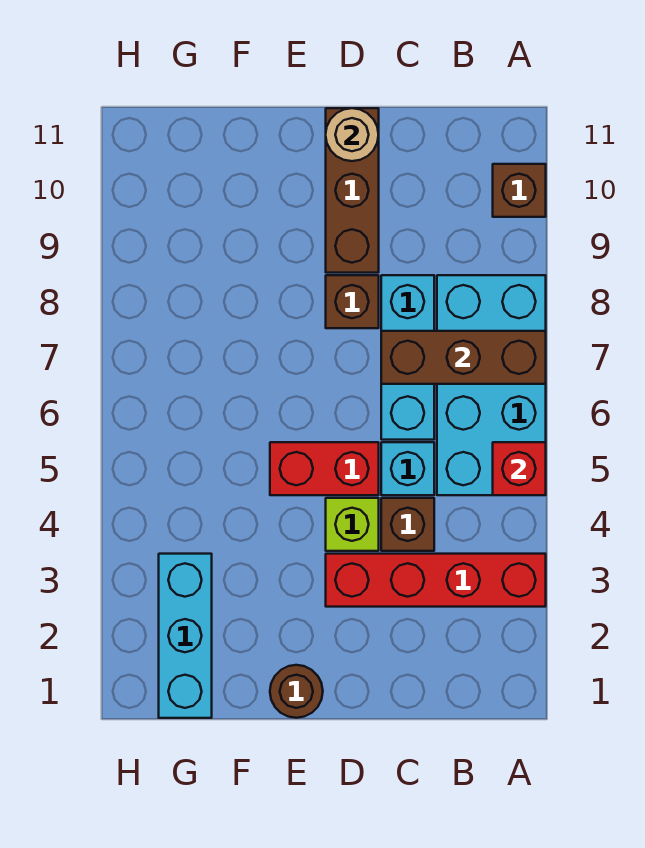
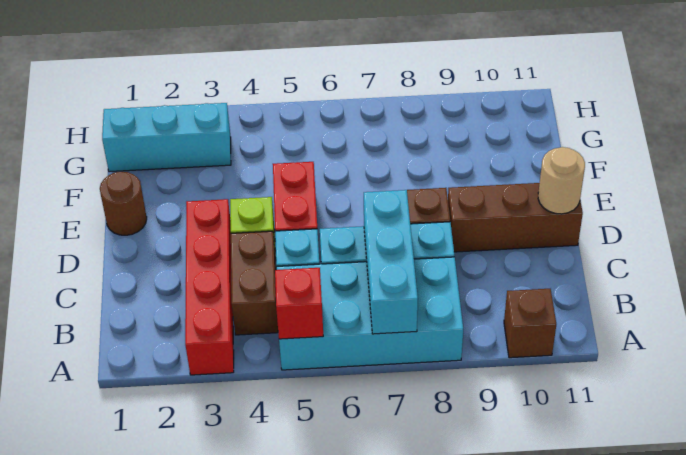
brown 1x3 brick [381,331,546,384] -> cyan 1x3 brick [364,190,418,334]
brown 1x1 brick [381,498,434,551] -> brown 1x2 brick [231,231,278,335]

